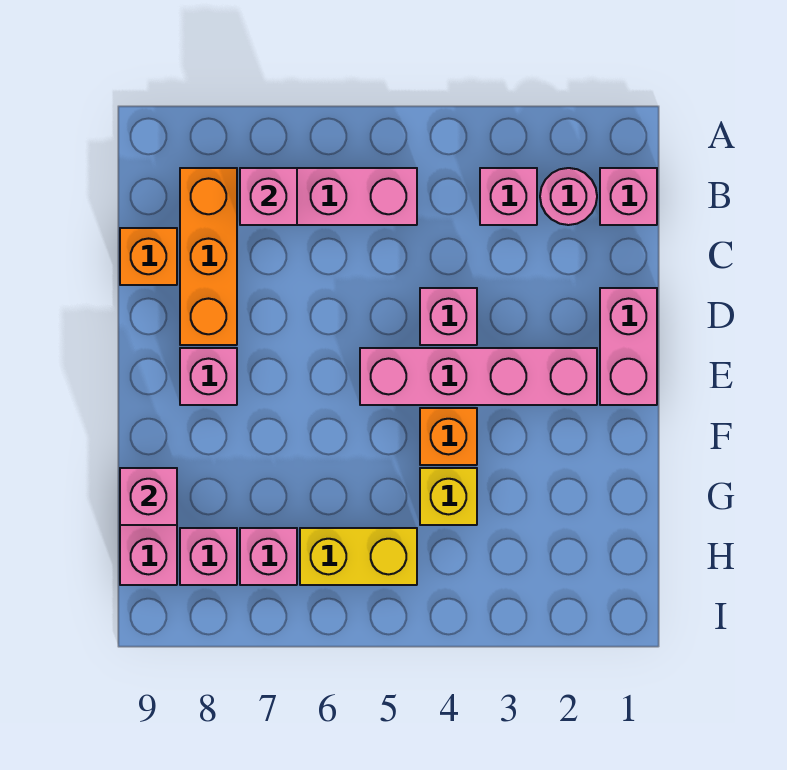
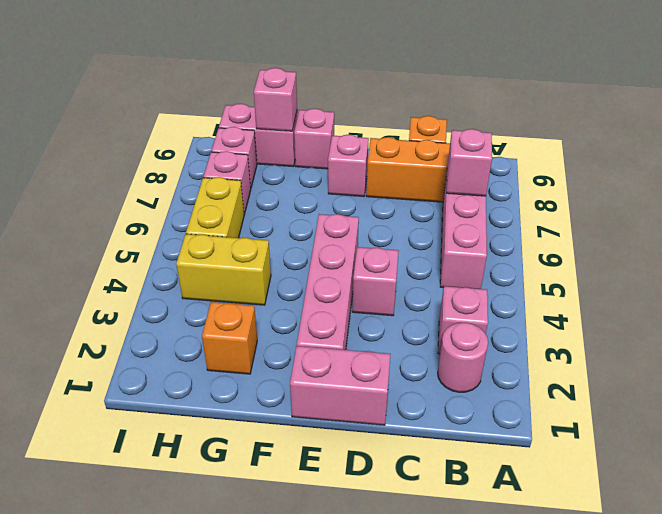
pink 1x1 brick [600,168,657,225] -> pink 1x1 brick moved to [294,109,334,169]
orange 1x1 brick [420,408,477,465] -> orange 1x1 brick moved to [202,302,257,374]
yellow 1x1 brick [420,468,477,525] -> yellow 1x2 brick [176,234,271,305]

